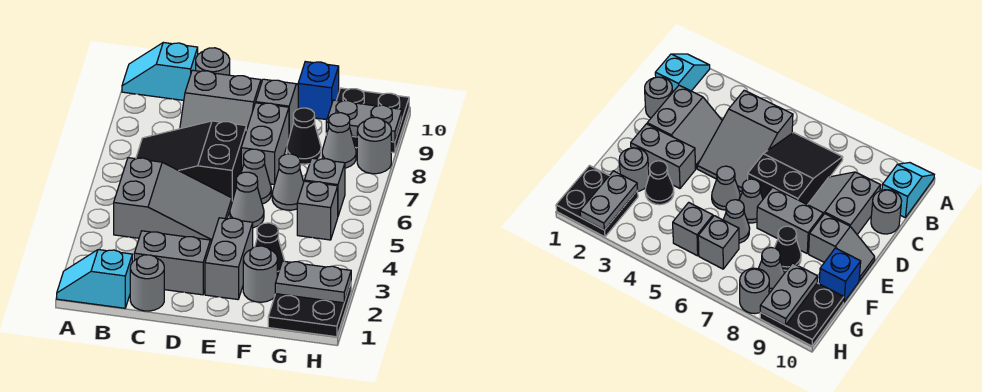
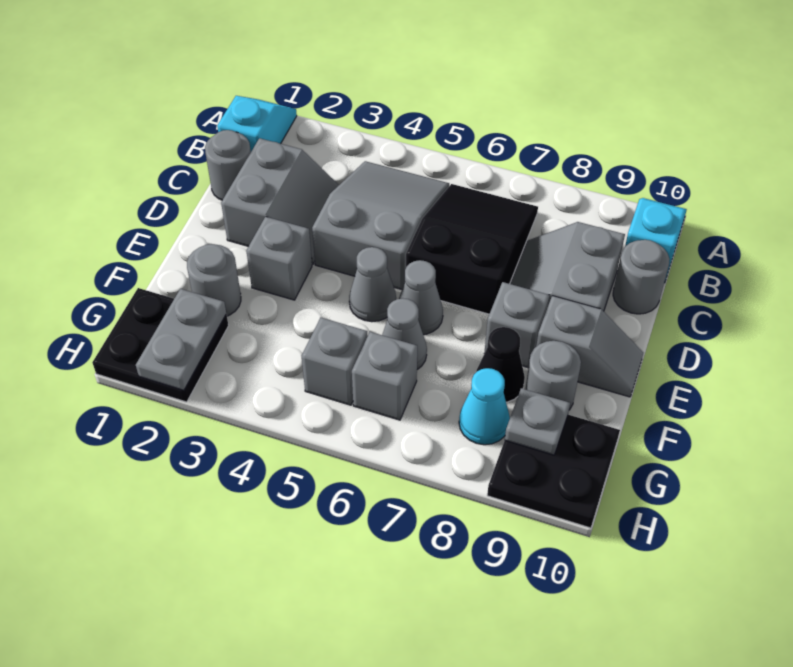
grey 2x3 slope [114,158,232,241] -> grey 2x3 slope turned to [312,161,449,290]
grey 1x2 brick [205,218,253,299] -> grey 1x1 brick [246,217,312,300]
grey 1x2 brick [241,103,289,185] -> grey 1x1 brick [484,282,549,368]
black 1x1 cone [255,223,284,276] -> none
blue 1x1 brick [298,62,339,120] -> none
grey 1x1 cone [322,113,356,168] -> cyan 1x1 cone [459,368,510,445]
grey 1x2 plate [326,100,402,142] -> grey 1x1 plate [505,388,570,455]
grey 1x1 round brick [357,117,392,174] -> grey 1x1 round brick moved to [525,341,581,410]

